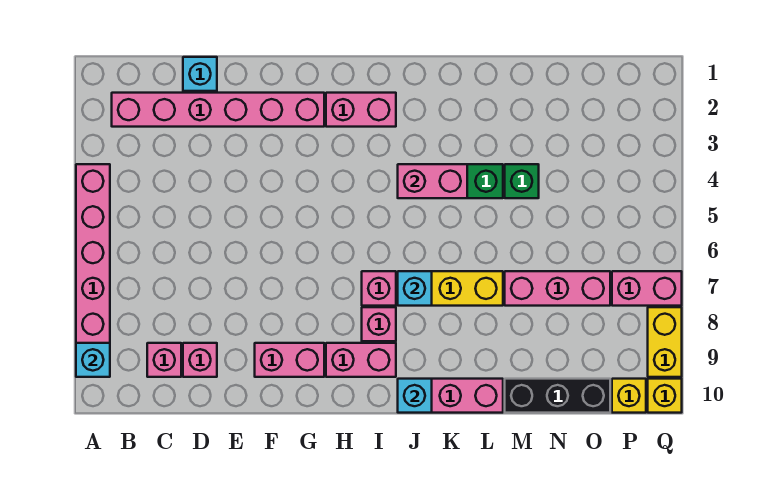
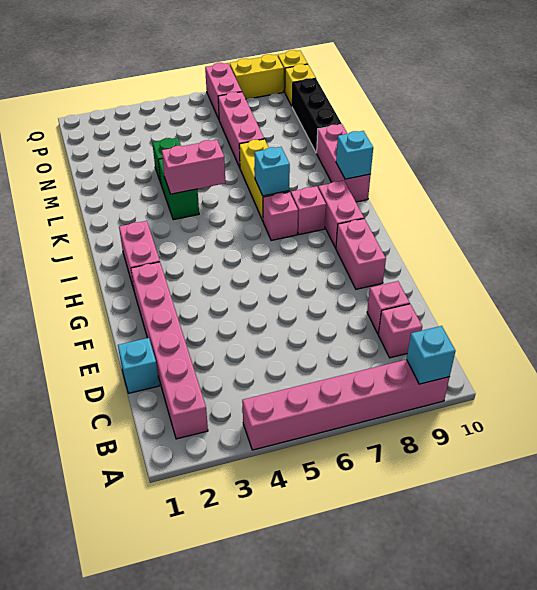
pink 1x2 brick [398,164,467,198] -> pink 1x2 brick turned to [162,140,225,194]

